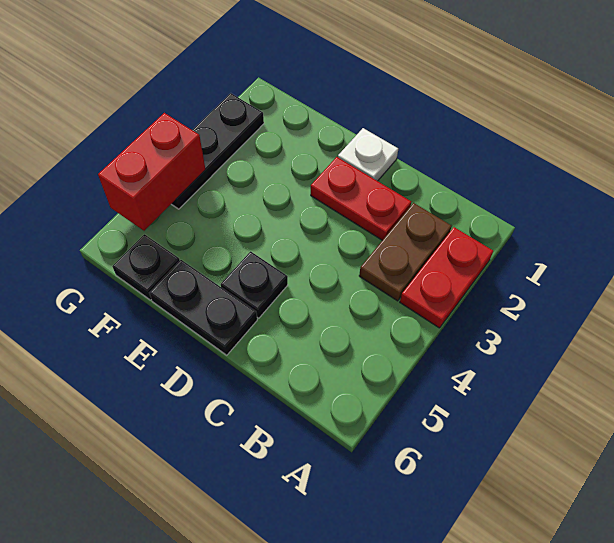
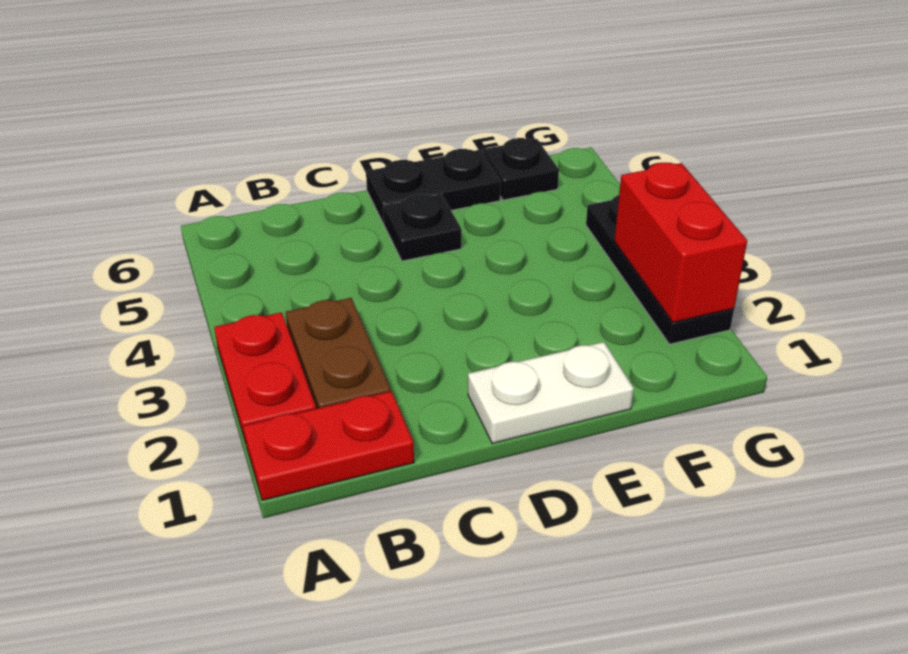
red 1x2 plate [311,157,411,240] -> red 1x2 plate moved to [243,391,414,500]
white 1x1 plate [338,128,398,181] -> white 1x2 plate [468,342,634,444]
red 1x2 brick [98,113,206,231] -> red 1x2 brick moved to [614,163,747,323]

